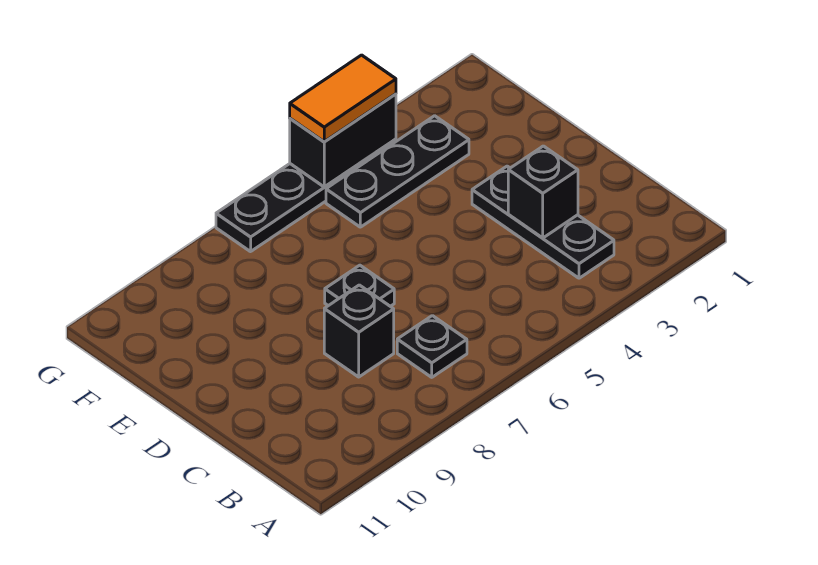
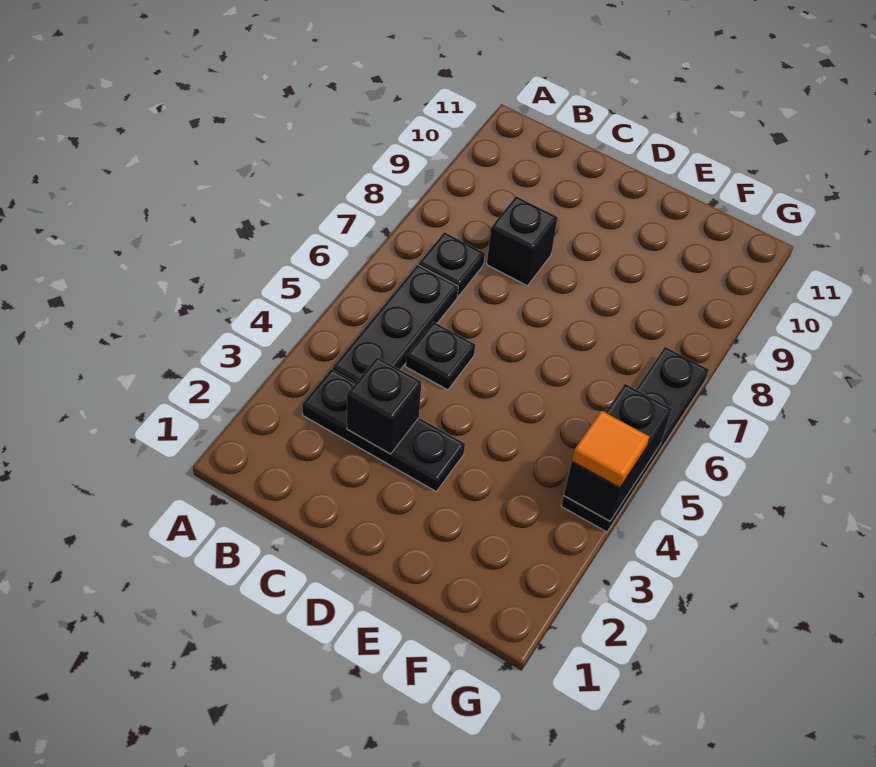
black 1x1 plate [325,265,394,306] -> black 1x1 plate moved to [406,322,475,390]
black 1x3 plate [326,116,469,227] -> black 1x3 plate moved to [333,265,458,382]
orange 1x2 tile [290,55,396,142] -> orange 1x1 tile [572,411,649,488]

